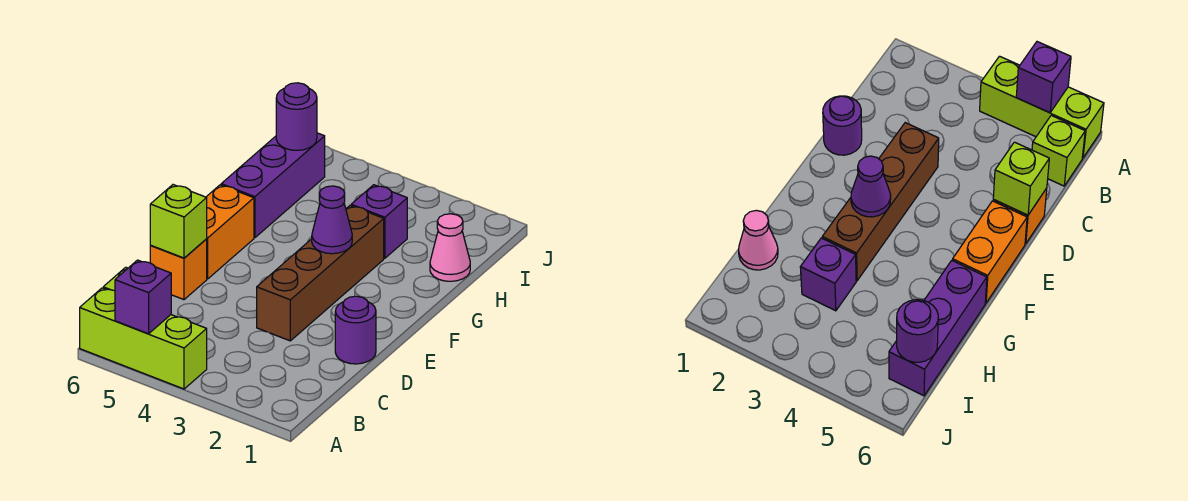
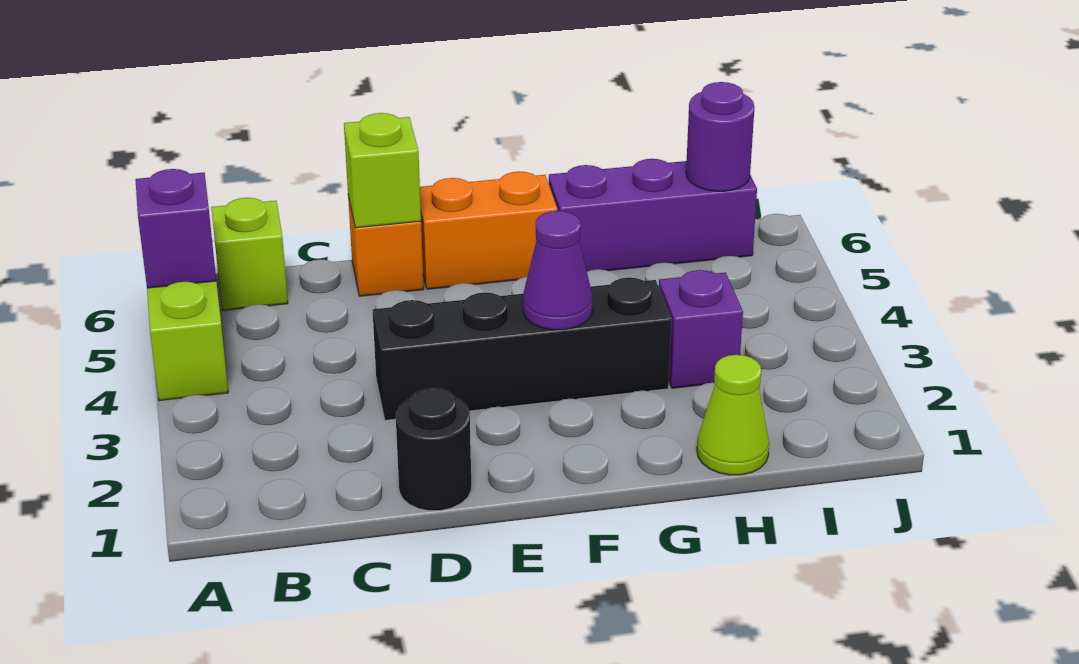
purple 1x1 round brick [335,296,376,364] -> black 1x1 round brick [396,388,471,511]
brown 1x4 brick [257,205,384,341] -> black 1x4 brick [373,278,671,420]
pink 1x1 cone [430,214,470,281] -> lime 1x1 cone [697,355,769,475]

